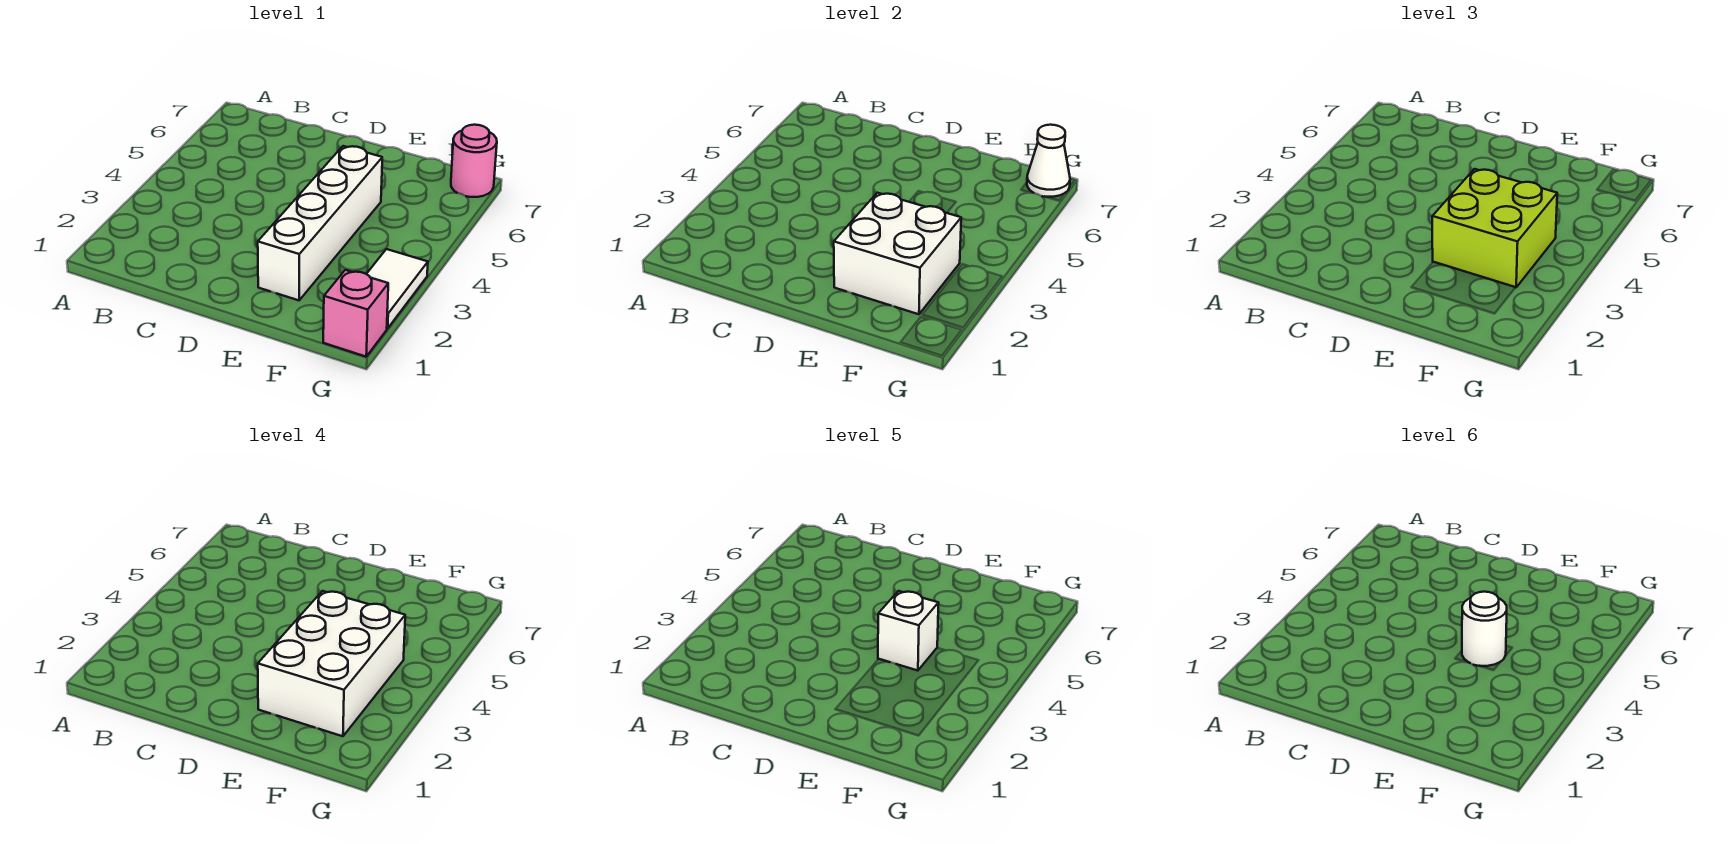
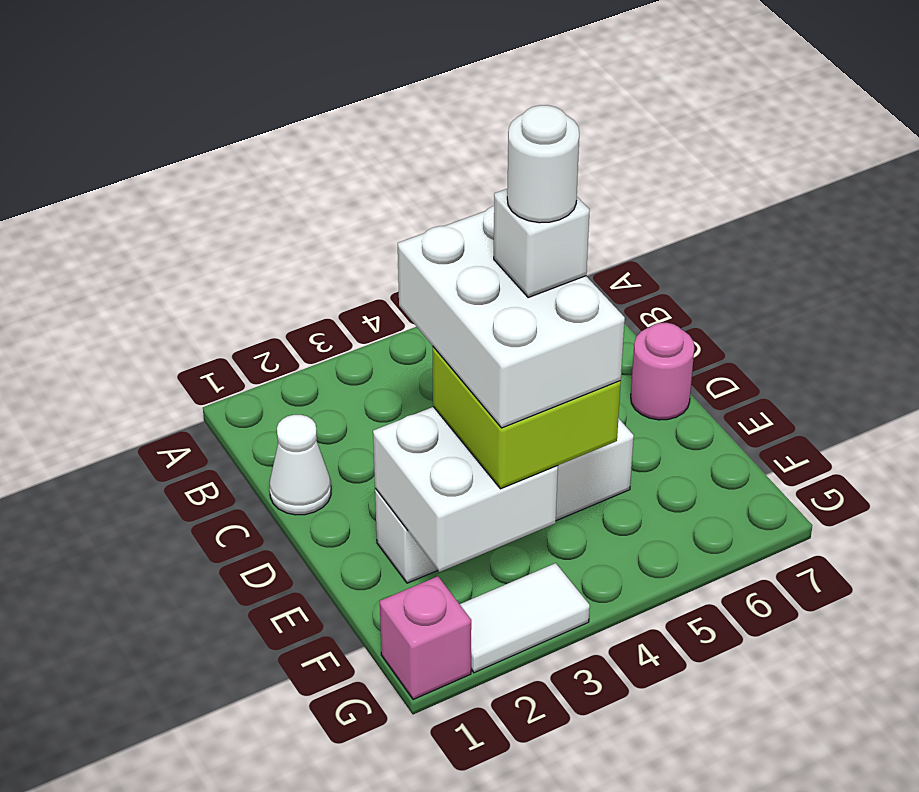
white 2x3 brick [258,591,405,736] -> white 2x3 brick turned to [398,206,625,428]
pink 1x1 round brick [451,125,497,197] -> pink 1x1 round brick moved to [631,323,694,420]
white 1x1 cone [1027,125,1070,197] -> white 1x1 cone moved to [270,415,331,515]

